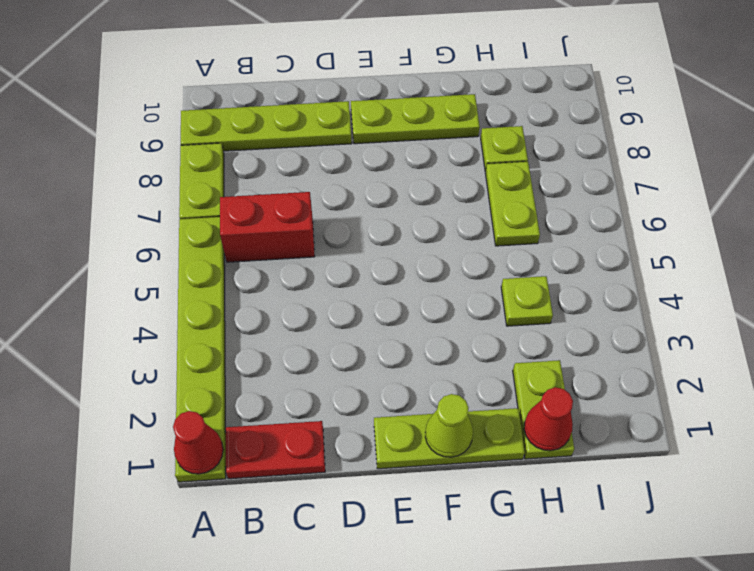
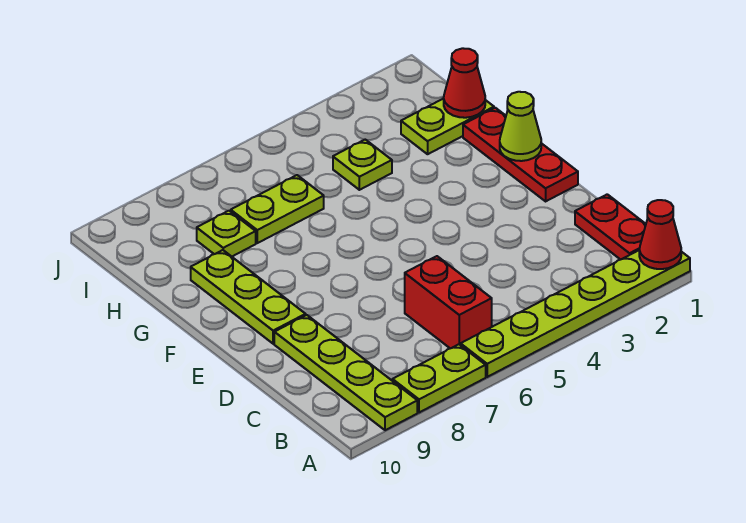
lime 1x3 plate [374,408,525,469] -> red 1x3 plate [463,108,578,201]

